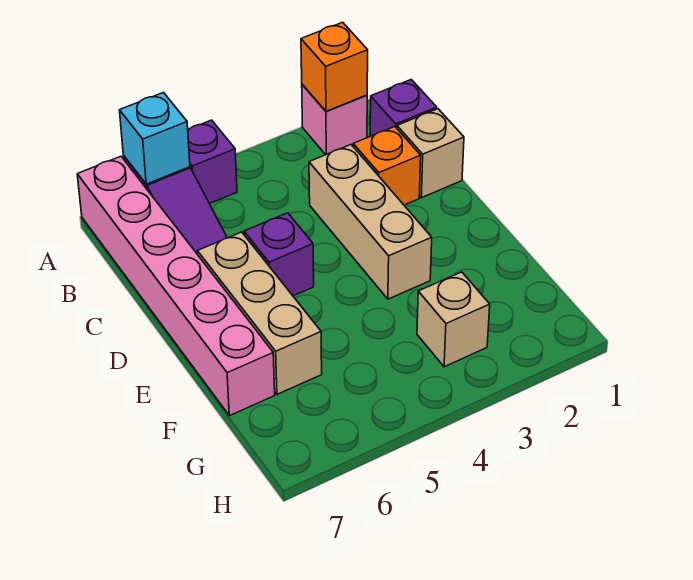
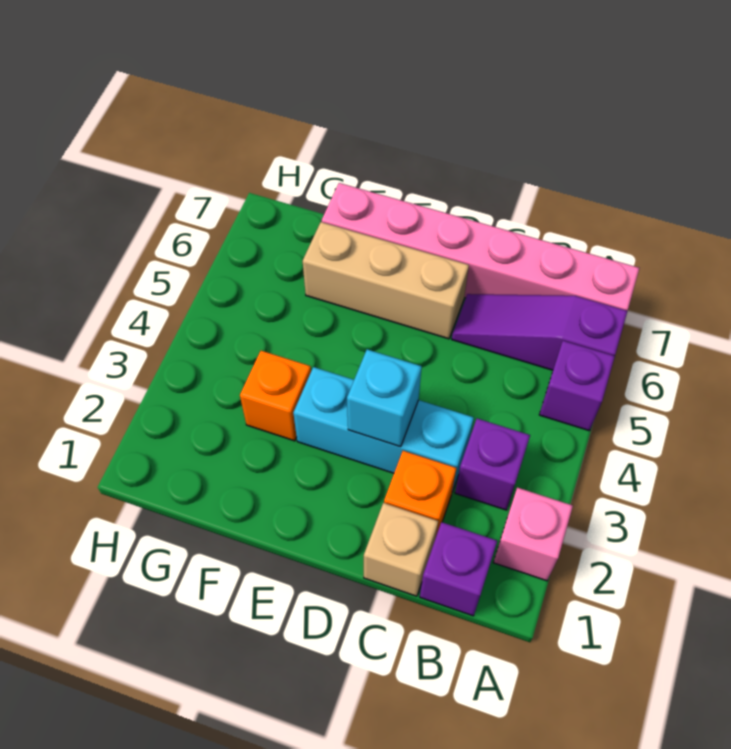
orange 1x1 brick [301,22,368,111] -> orange 1x1 brick moved to [240,351,311,441]
cyan 1x1 brick [120,93,190,184] -> cyan 1x1 brick moved to [347,349,422,447]
tan 1x3 brick [309,145,432,299] -> cyan 1x3 brick [293,367,474,492]
purple 1x1 brick [244,213,314,296] -> purple 1x1 brick moved to [455,419,530,510]
tan 1x1 brick [417,272,490,367] -> none

